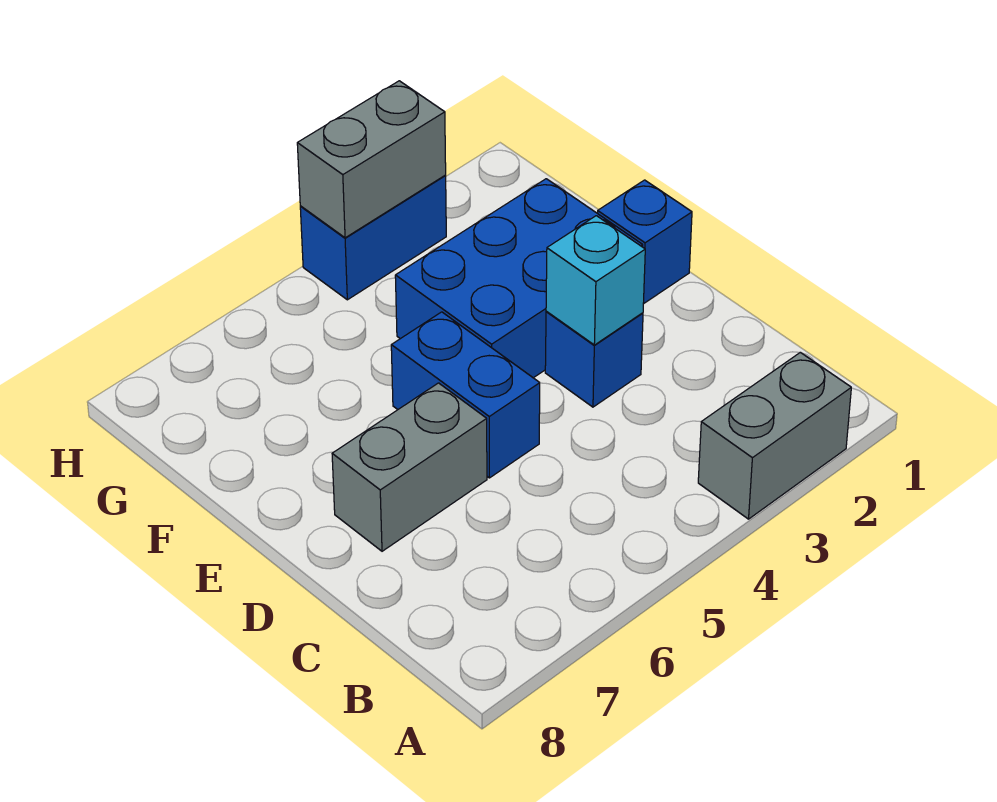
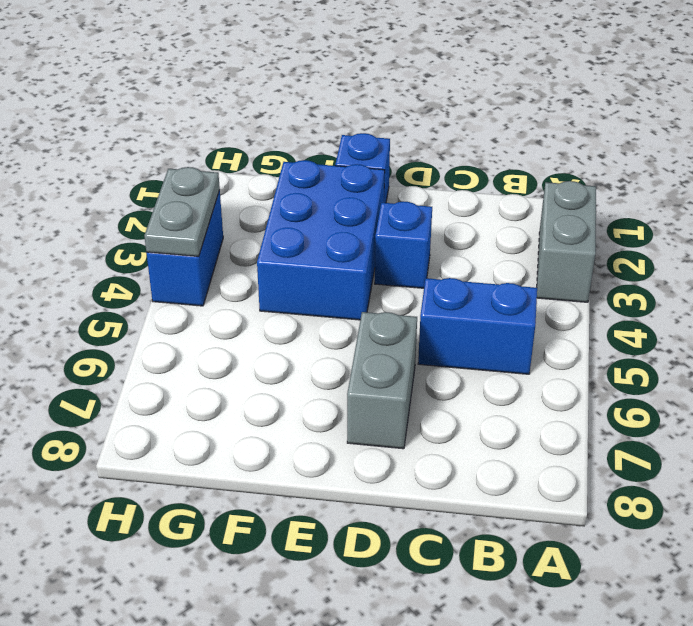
cyan 1x1 brick [546,216,645,345] -> none
blue 1x2 brick [391,312,540,478] -> blue 1x2 brick moved to [418,278,537,374]
grey 1x2 brick [297,81,446,238] -> grey 1x2 plate [144,167,220,257]

